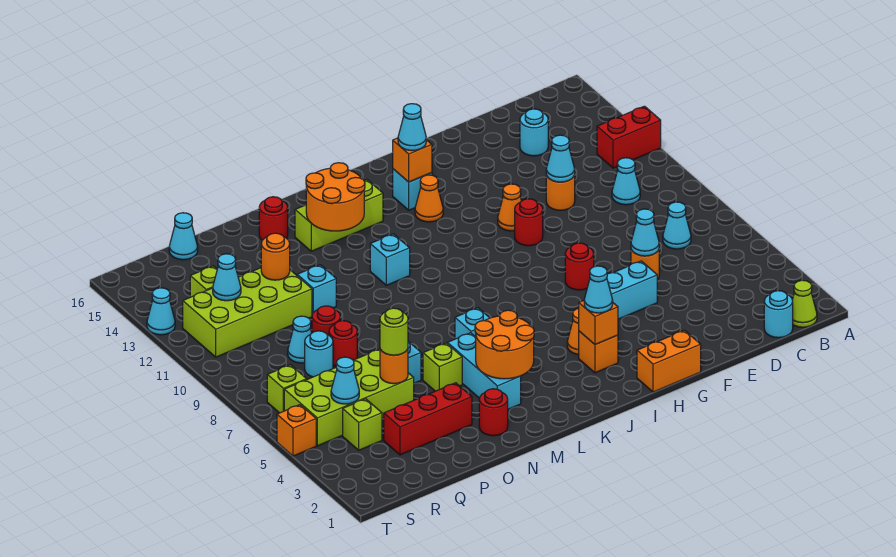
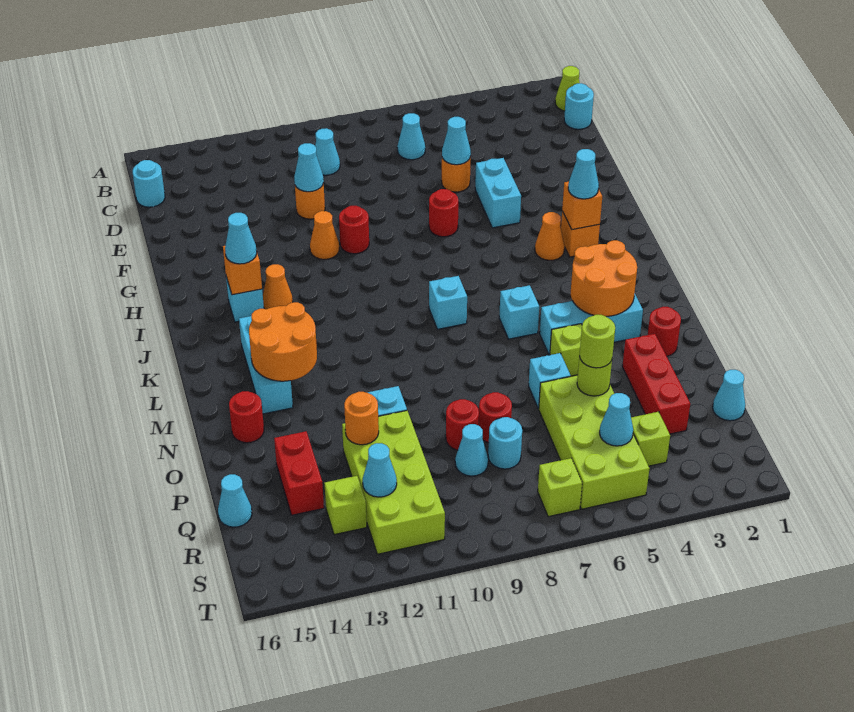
red 1x2 brick [597,106,661,168] -> red 1x2 brick moved to [274,431,324,515]
cyan 1x1 round brick [520,109,548,156] -> cyan 1x1 round brick moved to [133,160,165,207]
orange 1x2 brick [637,330,701,392] -> none
lime 1x3 brick [295,179,383,251] -> cyan 1x3 brick [239,316,293,414]
cyan 1x1 brick [370,234,410,285] -> cyan 1x1 brick moved to [429,276,467,329]
orange 1x1 round brick [380,349,408,384] -> lime 1x1 round brick [577,356,612,396]
orange 1x1 brick [277,405,316,456] -> none
cyan 1x1 cone [147,288,175,335] -> cyan 1x1 cone moved to [713,370,745,421]

